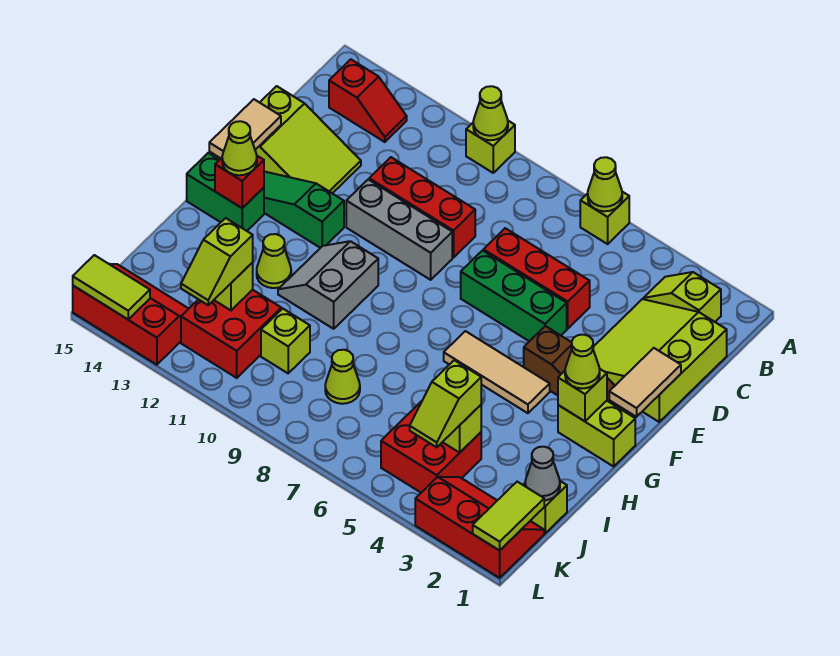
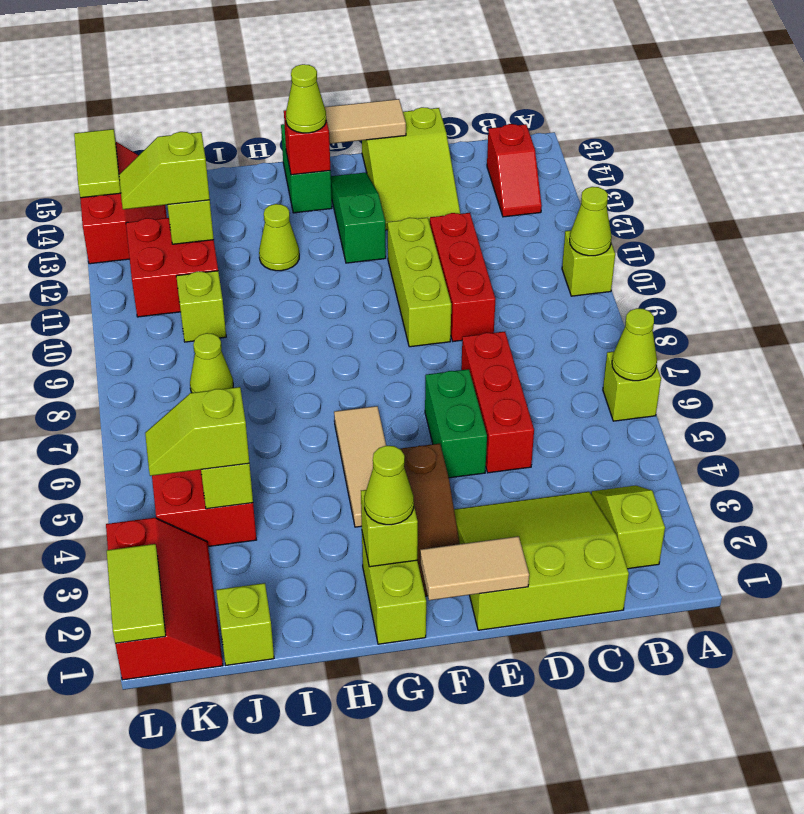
green 1x3 brick [461,251,567,341] -> green 1x2 brick [425,369,487,478]
grey 1x3 brick [346,180,452,280] -> lime 1x3 brick [388,217,451,347]
grey 2x2 slope [278,241,378,329] -> none
grey 1x1 cone [525,447,560,500] -> none
lime 1x2 tile [473,482,544,551] -> lime 1x2 tile turned to [107,544,166,644]

